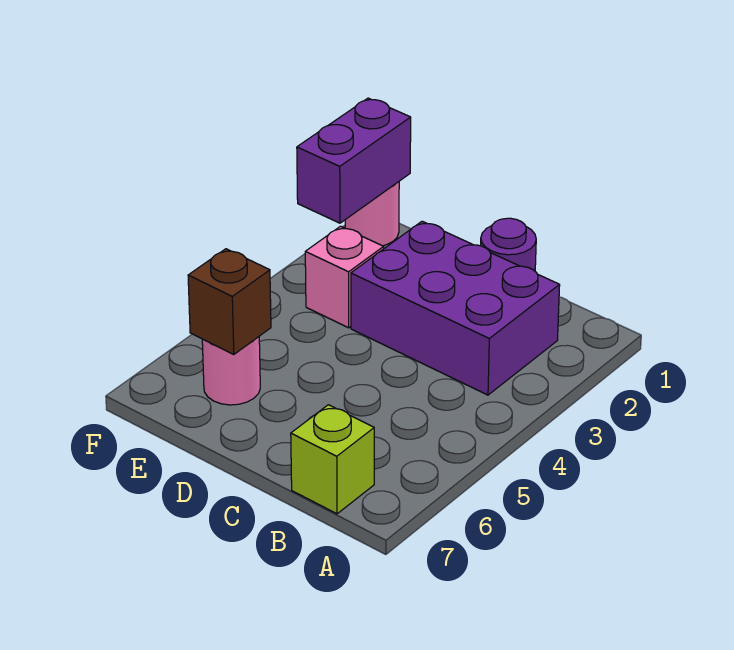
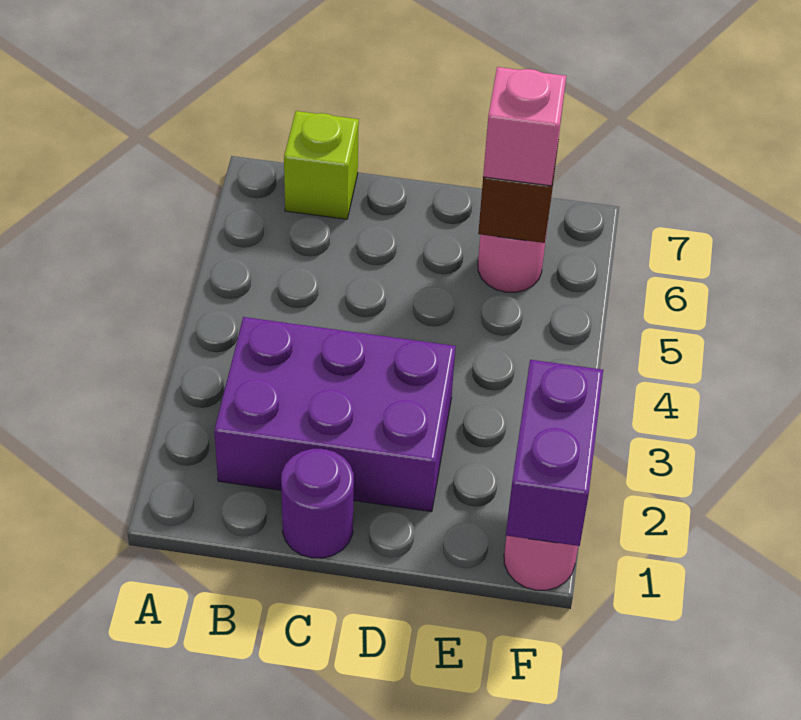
pink 1x1 brick [305,226,384,328] -> pink 1x1 brick moved to [483,67,566,186]

